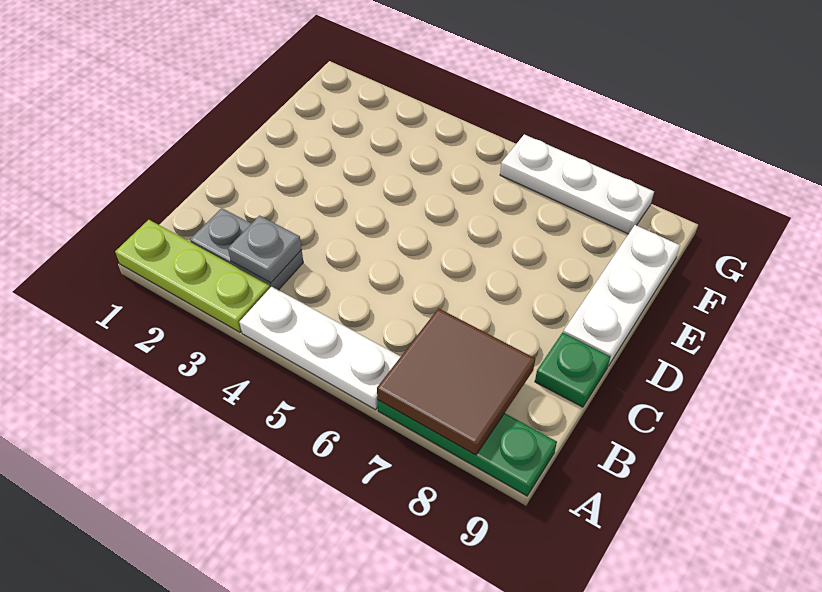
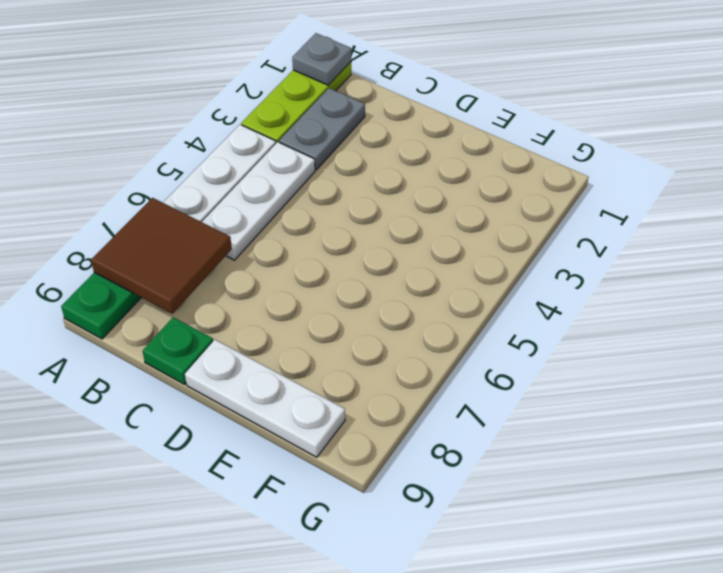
grey 1x1 plate [228,216,302,283] -> grey 1x1 plate moved to [292,33,351,85]
white 1x3 plate [500,134,654,234] -> white 1x3 plate moved to [202,142,315,260]

